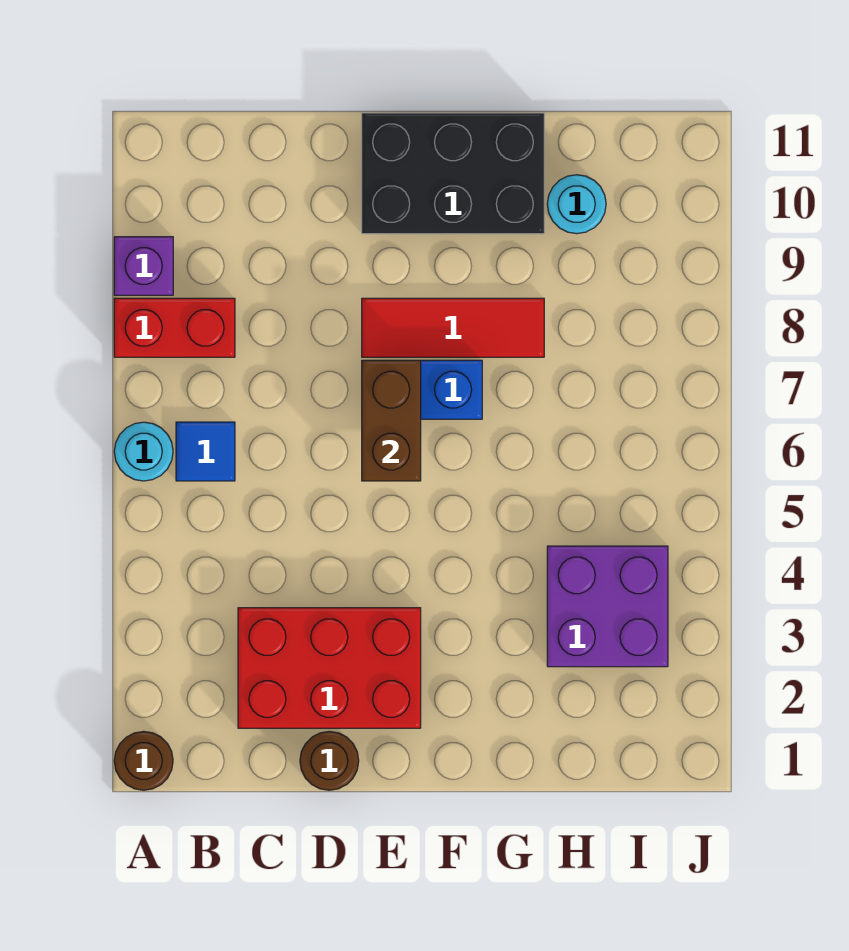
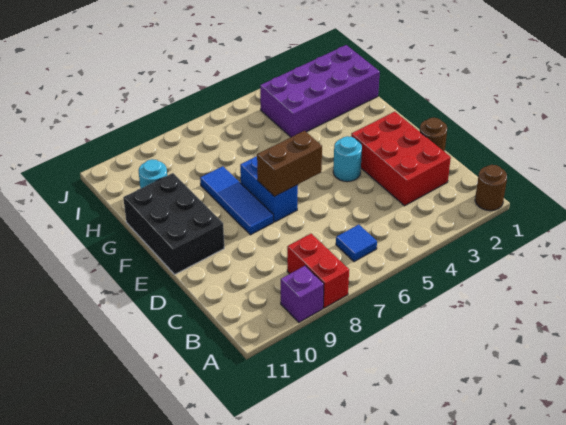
cyan 1x1 round brick [114,422,173,481] -> cyan 1x1 round brick moved to [333,136,362,182]
red 1x3 tile [362,298,544,357] -> blue 1x3 tile [200,166,273,235]
purple 2x2 brick [547,546,668,667] -> purple 2x4 brick [260,45,380,137]

